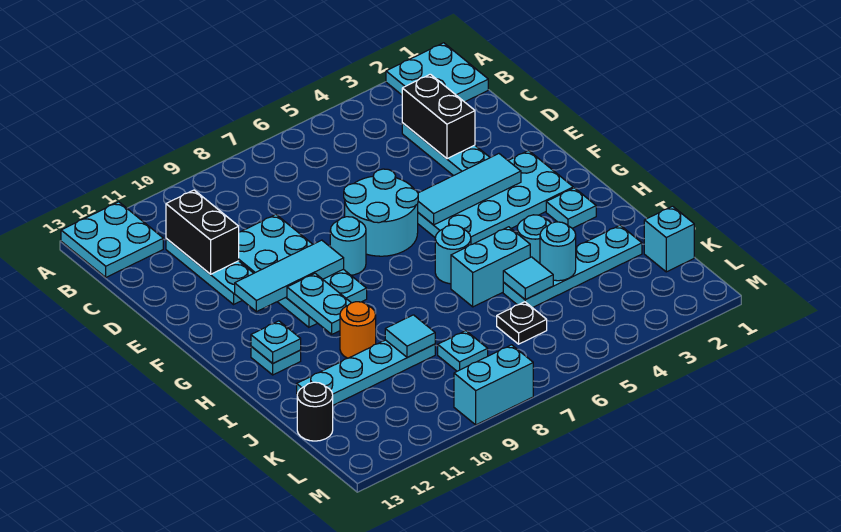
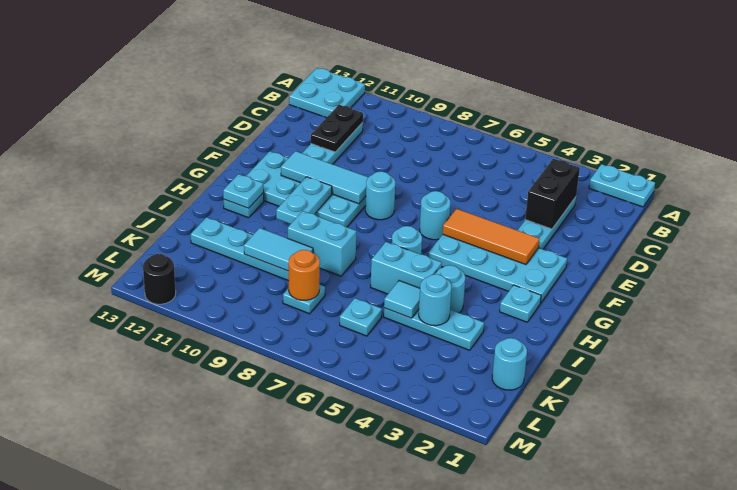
cyan 2x2 plate [386,43,488,102] -> cyan 1x2 plate [589,164,655,207]
black 1x2 brick [166,190,239,274] -> black 1x2 plate [311,105,363,152]
cyan 2x4 plate [239,215,367,327] -> cyan 2x4 plate turned to [246,151,366,227]
cyan 2x2 round brick [344,169,418,256] -> cyan 1x1 round brick [420,191,450,240]
cyan 1x3 tile [418,154,521,225] -> orange 1x3 tile [443,209,540,265]
orange 1x1 round brick [340,302,376,358] -> orange 1x1 round brick moved to [289,250,320,300]
cyan 1x4 plate [503,225,642,308] -> cyan 1x3 plate [384,308,484,350]
cyan 1x1 tile [385,315,435,358] -> cyan 1x2 tile [244,228,313,271]
cyan 1x1 brick [644,206,694,272] -> cyan 1x1 round brick [492,338,527,390]
black 1x1 plate [497,302,547,344] -> cyan 1x1 plate [340,298,382,336]
black 1x1 round brick [297,382,333,441] -> black 1x1 round brick moved to [143,254,176,304]
cyan 1x2 brick [454,345,533,425] -> cyan 1x2 brick moved to [288,211,356,276]

